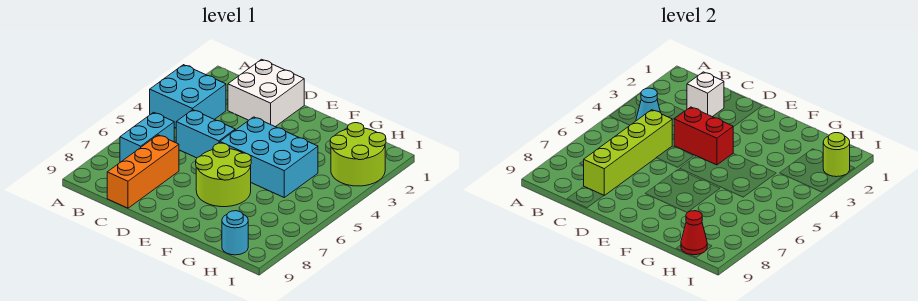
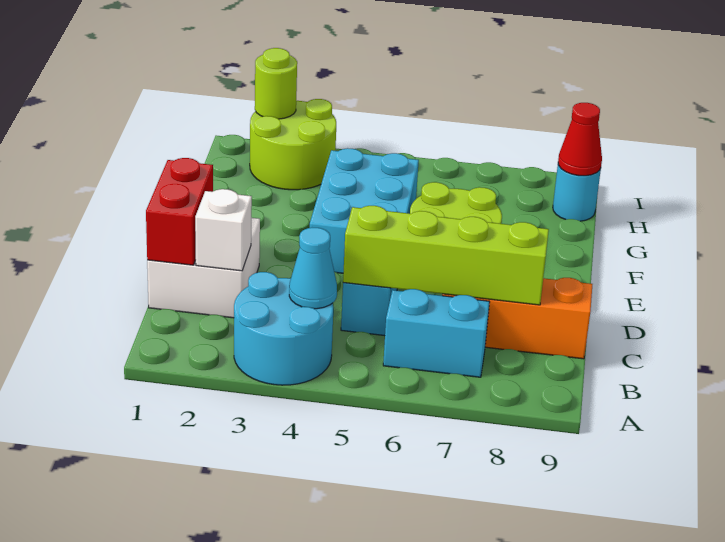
cyan 2x2 brick [150,65,226,128] -> cyan 2x2 round brick [234,272,334,385]
red 1x2 brick [674,107,733,165] -> red 1x2 brick moved to [146,158,213,265]

